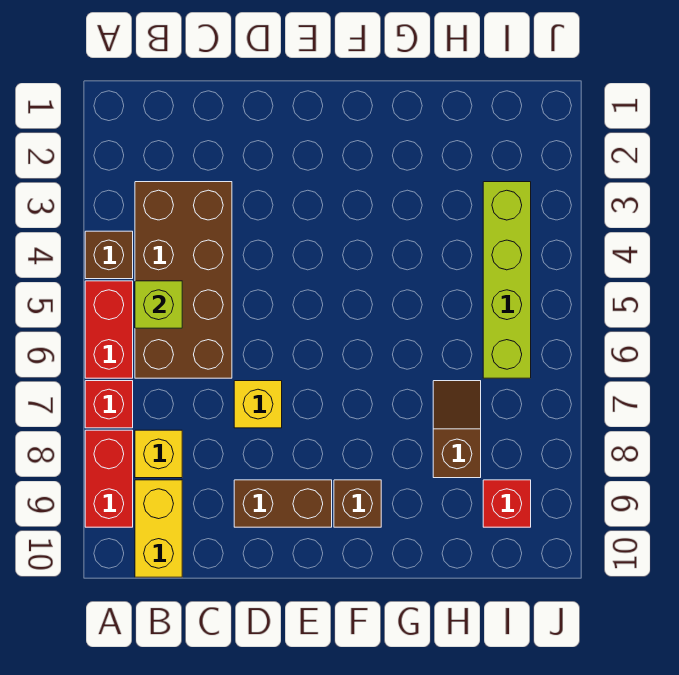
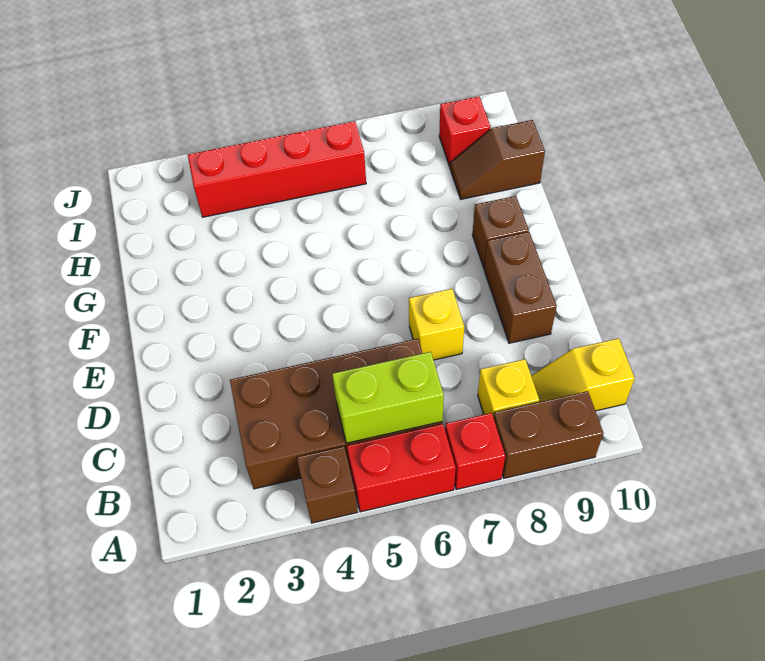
red 1x2 brick [85,430,133,527] -> brown 1x2 brick [493,391,603,478]
lime 1x1 brick [135,281,182,328] -> lime 1x2 brick [332,352,444,443]
yellow 1x2 brick [135,480,182,577] -> yellow 1x2 slope [531,338,635,411]
brown 1x2 slope [433,381,481,478] -> brown 1x2 slope moved to [450,120,545,199]
lime 1x4 brick [483,182,531,378] -> red 1x4 brick [188,121,366,217]

